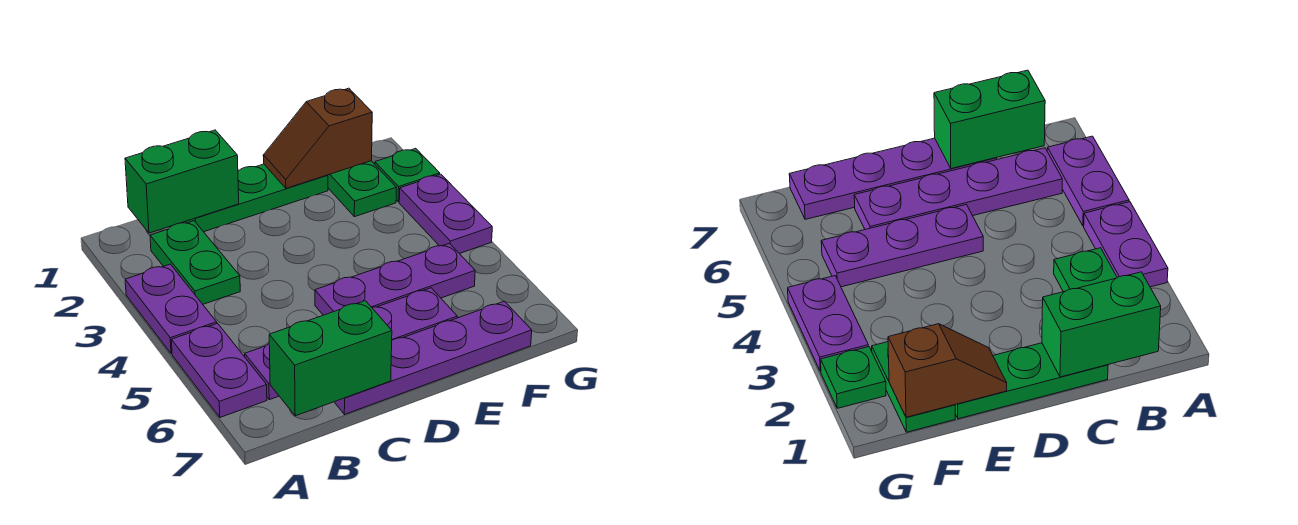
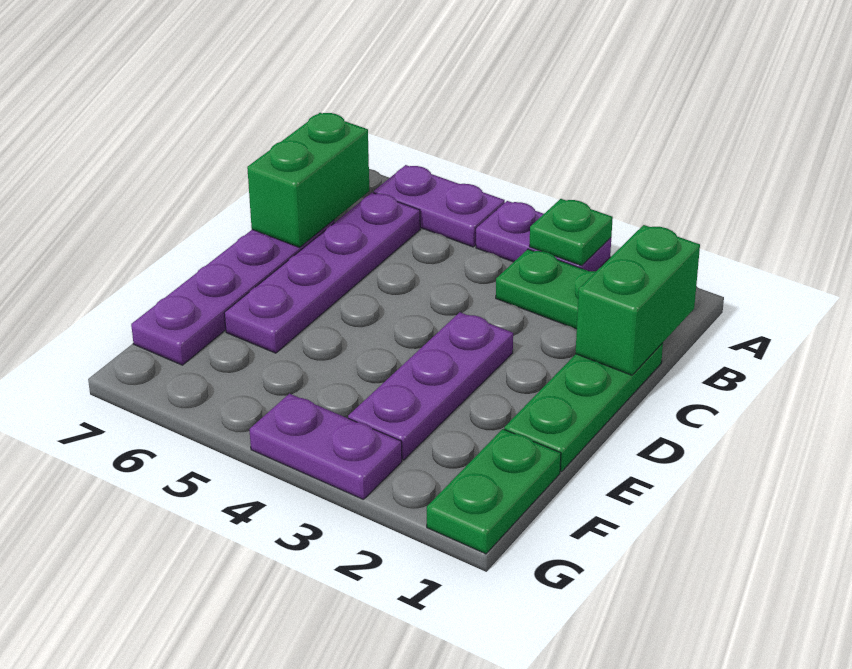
purple 1x3 plate [315,243,475,315] -> purple 1x3 plate moved to [348,312,513,460]
brown 1x2 slope [263,88,372,188] -> none
green 1x2 plate [328,161,396,217] -> green 1x2 plate turned to [427,429,561,554]
green 1x1 plate [375,148,440,202] -> green 1x1 plate moved to [529,199,613,266]

